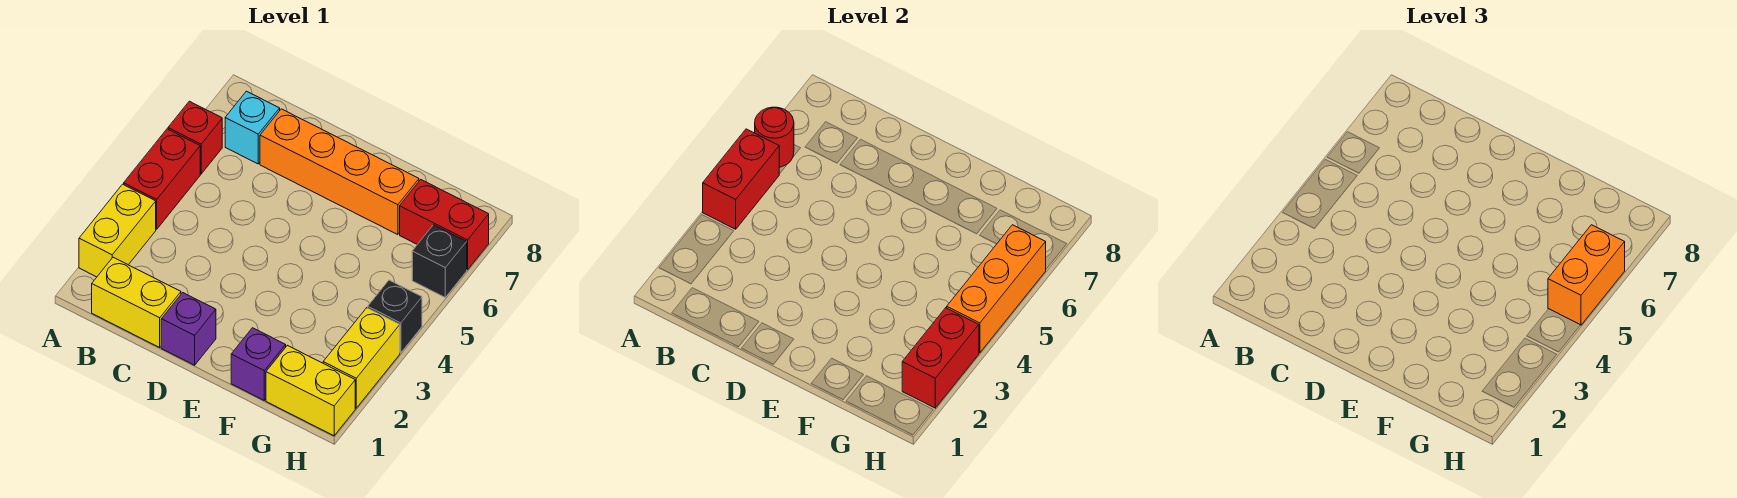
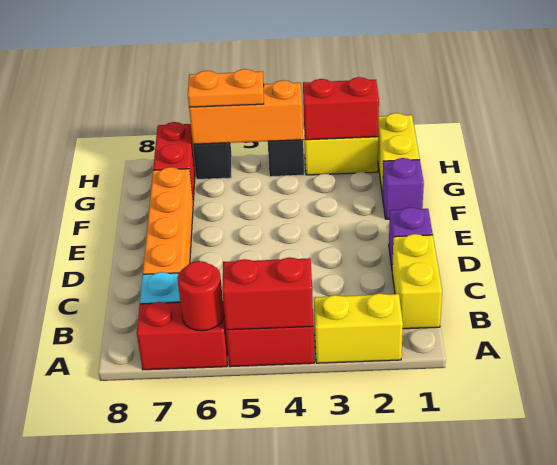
red 1x1 brick [168,101,222,174] -> red 1x2 brick [137,302,228,370]
orange 1x2 brick [1548,225,1625,325] -> orange 1x2 plate [188,69,264,107]

